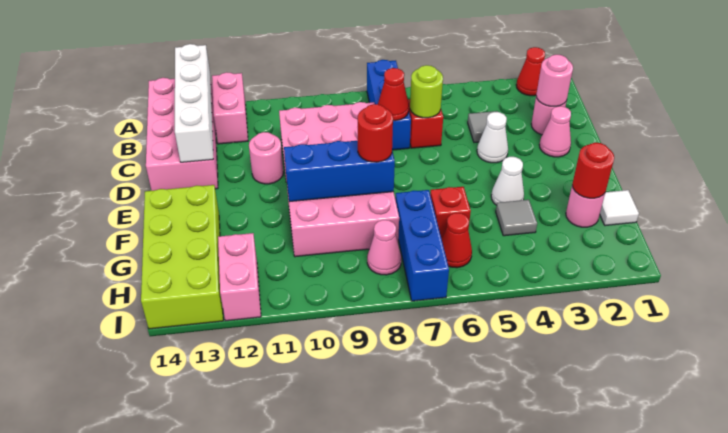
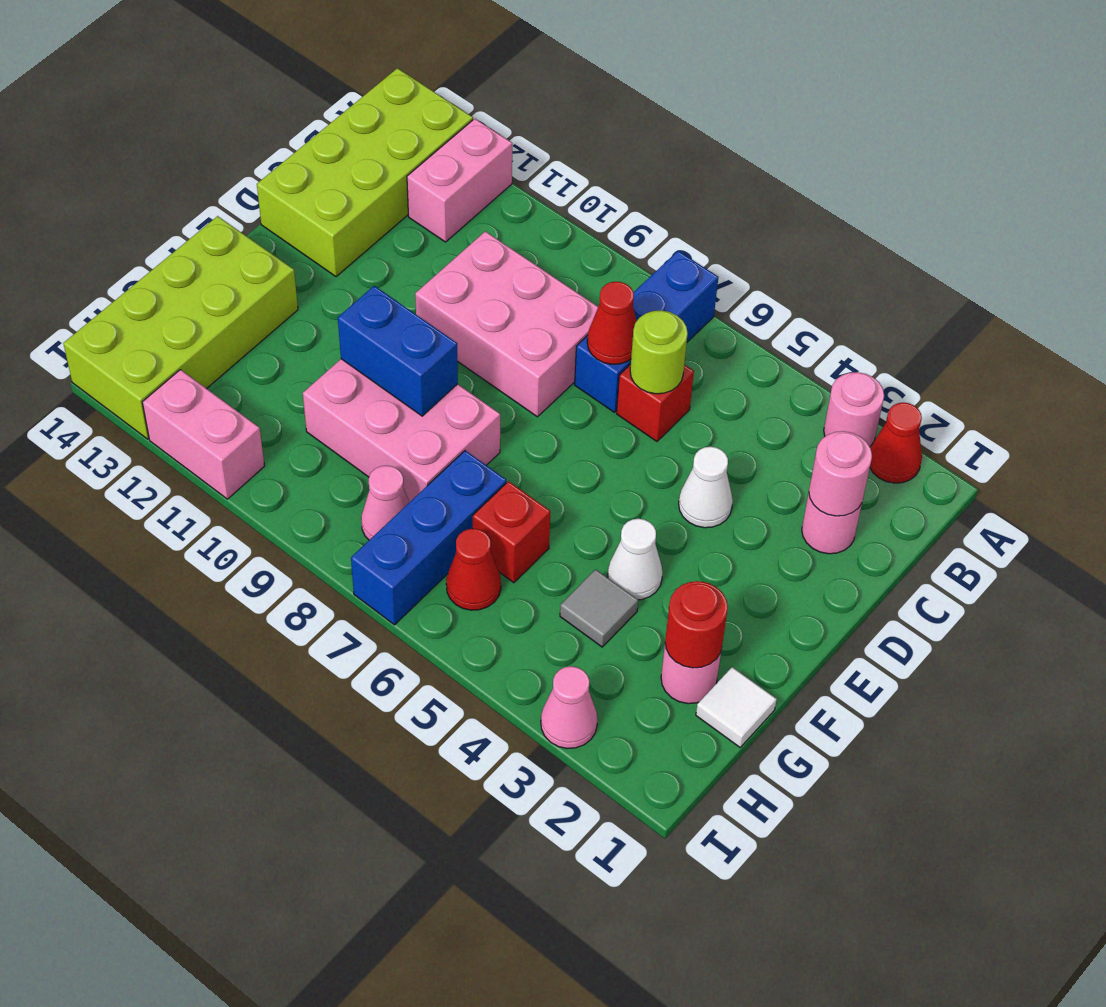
pink 2x4 brick [146,78,218,191] -> lime 2x4 brick [257,68,473,277]
white 1x4 brick [175,44,213,162] -> none
grey 1x1 tile [468,111,498,142] -> none
pink 1x1 cone [539,106,571,157] -> pink 1x1 cone moved to [541,666,597,749]
pink 1x1 round brick [249,132,283,184] -> pink 1x1 round brick moved to [824,372,884,447]
blue 1x3 brick [284,141,395,202] -> blue 1x2 brick [338,286,458,416]
red 1x1 round brick [358,104,393,162] -> none
pink 1x2 brick [218,233,261,321] -> pink 1x2 brick turned to [142,370,264,499]

